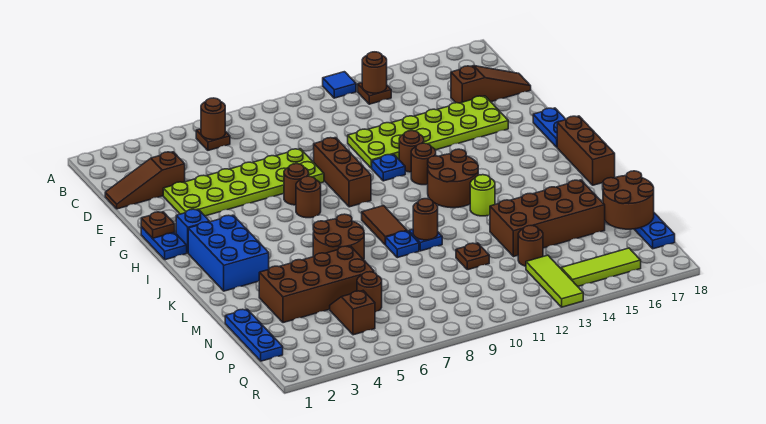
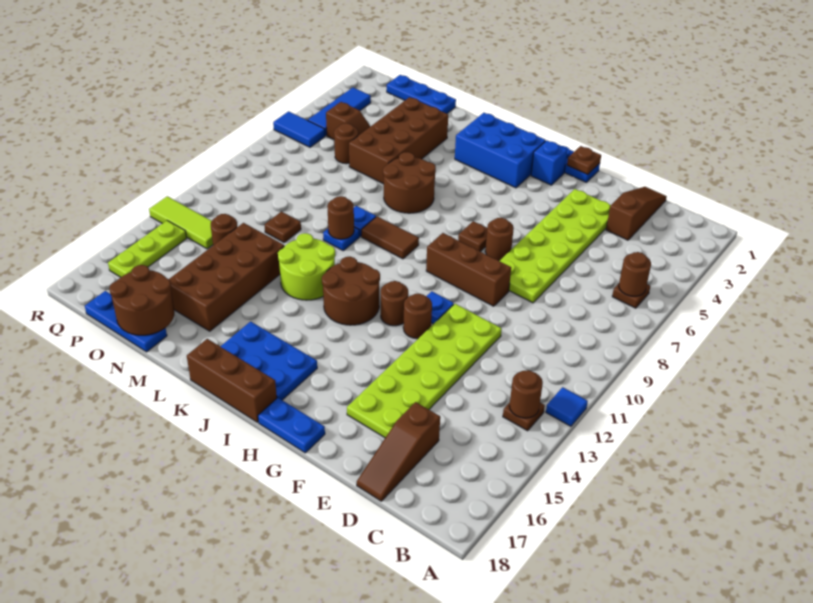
brown 1x1 round brick [296,176,321,218] -> brown 1x1 plate [458,221,487,252]
none -> blue 2x3 plate [220,322,317,400]
lime 1x1 round brick [470,175,495,216] -> lime 2x2 round brick [278,233,335,300]
none -> blue 1x3 tile [308,88,371,136]
none -> blue 1x2 tile [273,111,325,147]
lime 1x3 tile [561,248,641,286] -> lime 1x3 plate [108,221,187,277]

